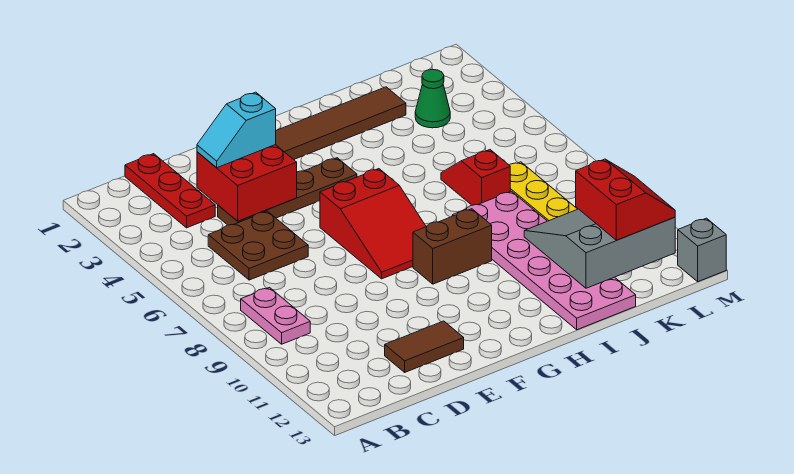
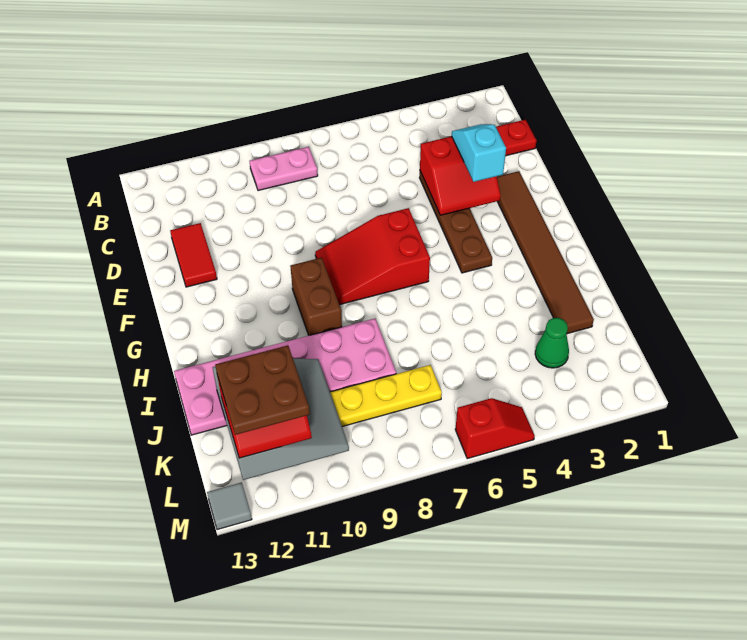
brown 2x2 plate [208,211,308,280] -> brown 2x2 plate moved to [215,346,310,435]
red 2x2 brick [197,145,297,221] -> red 2x2 slope [420,136,501,215]
brown 1x2 tile [385,321,464,372] -> red 1x2 tile [170,223,217,287]
red 1x2 slope [441,150,510,205] -> red 1x2 slope moved to [455,398,535,459]
grey 1x1 brick [678,218,726,282] -> grey 1x1 tile [207,482,252,530]

